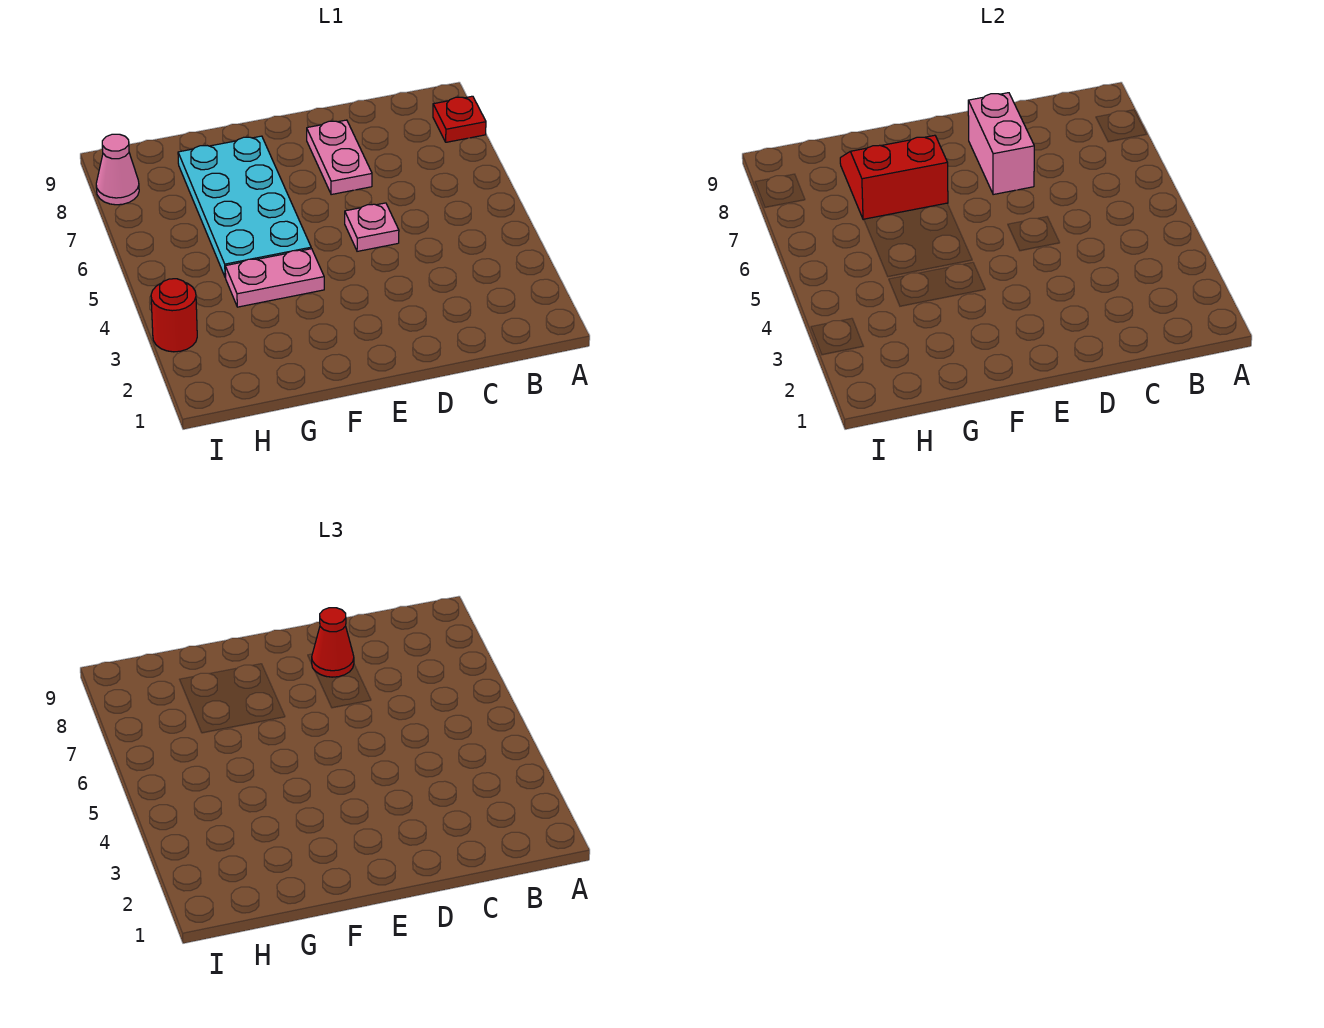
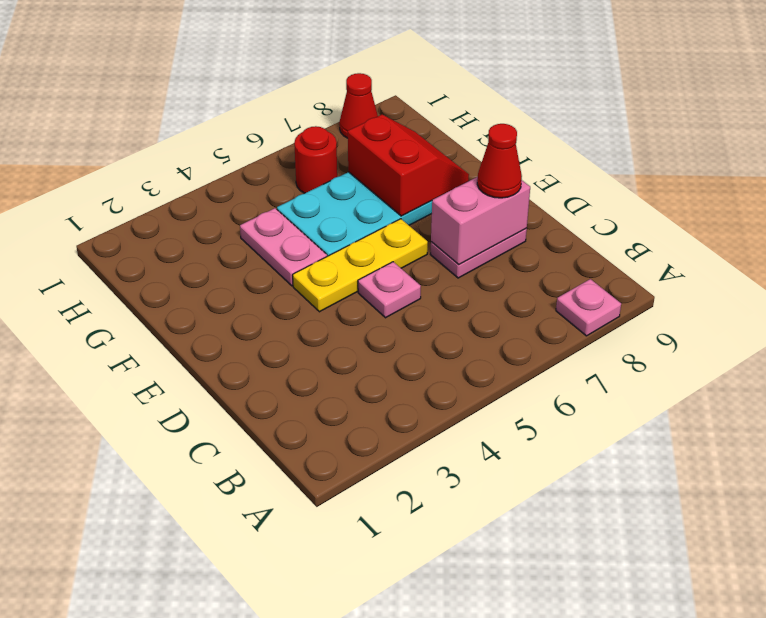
red 1x1 plate [433,96,486,142] -> pink 1x1 plate [556,279,621,336]
none -> yellow 1x3 plate [293,219,428,312]
red 1x1 round brick [151,279,197,352] -> red 1x1 round brick moved to [294,126,337,193]
pink 1x1 cone [96,134,139,205] -> red 1x1 cone [339,73,378,138]

